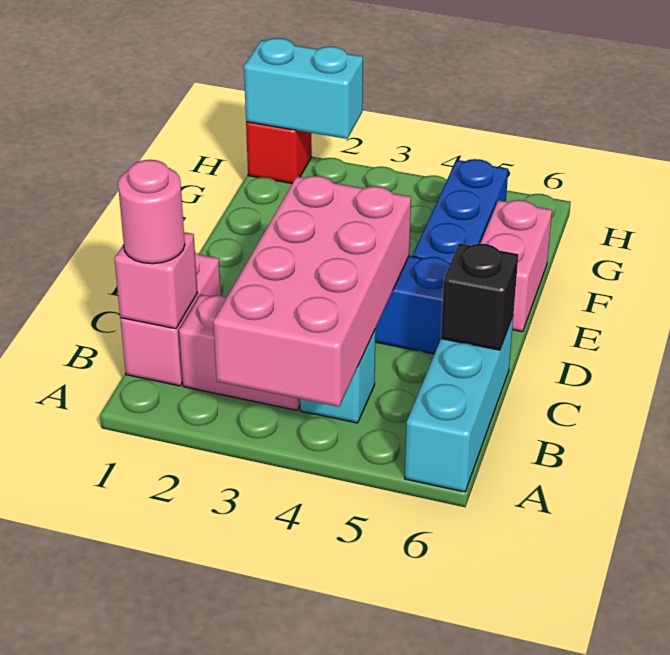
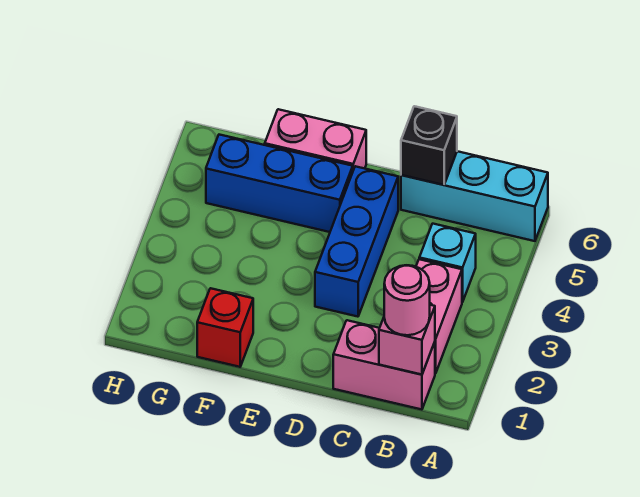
pink 2x4 brick [213,176,411,407] -> none
red 1x1 brick [246,122,312,184] -> red 1x1 brick moved to [197,288,253,367]
cyan 1x2 brick [244,38,363,139] -> none

